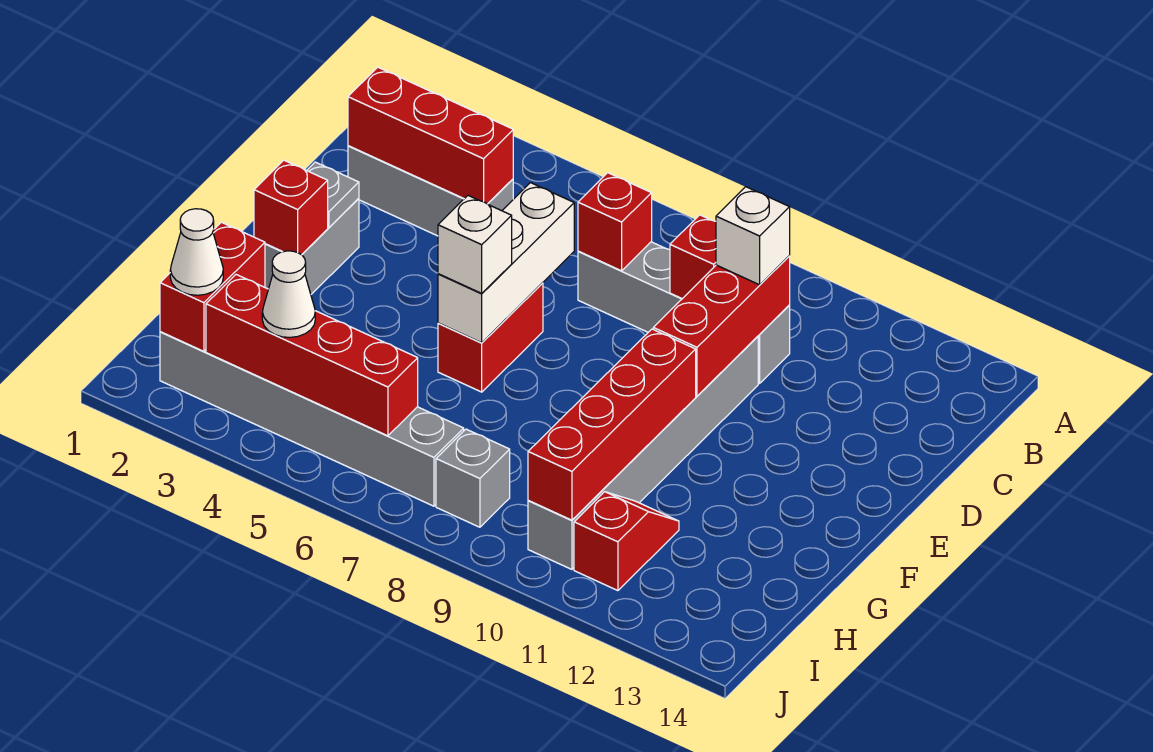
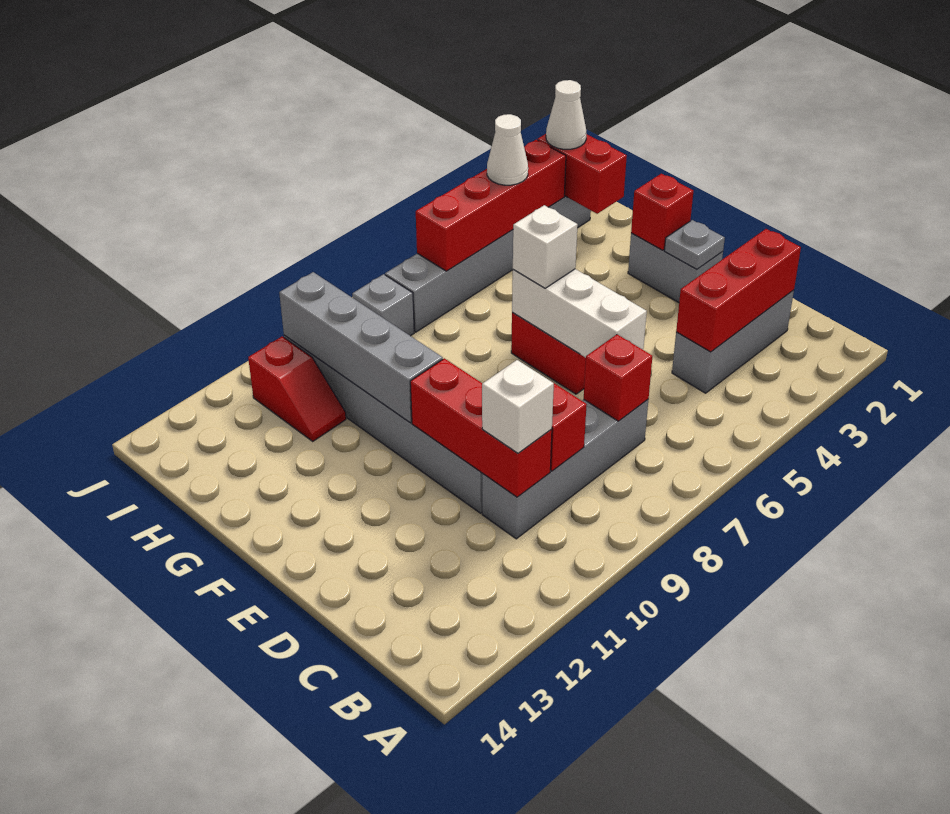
red 1x4 brick [528,329,696,520] -> grey 1x4 brick [279,272,443,423]

